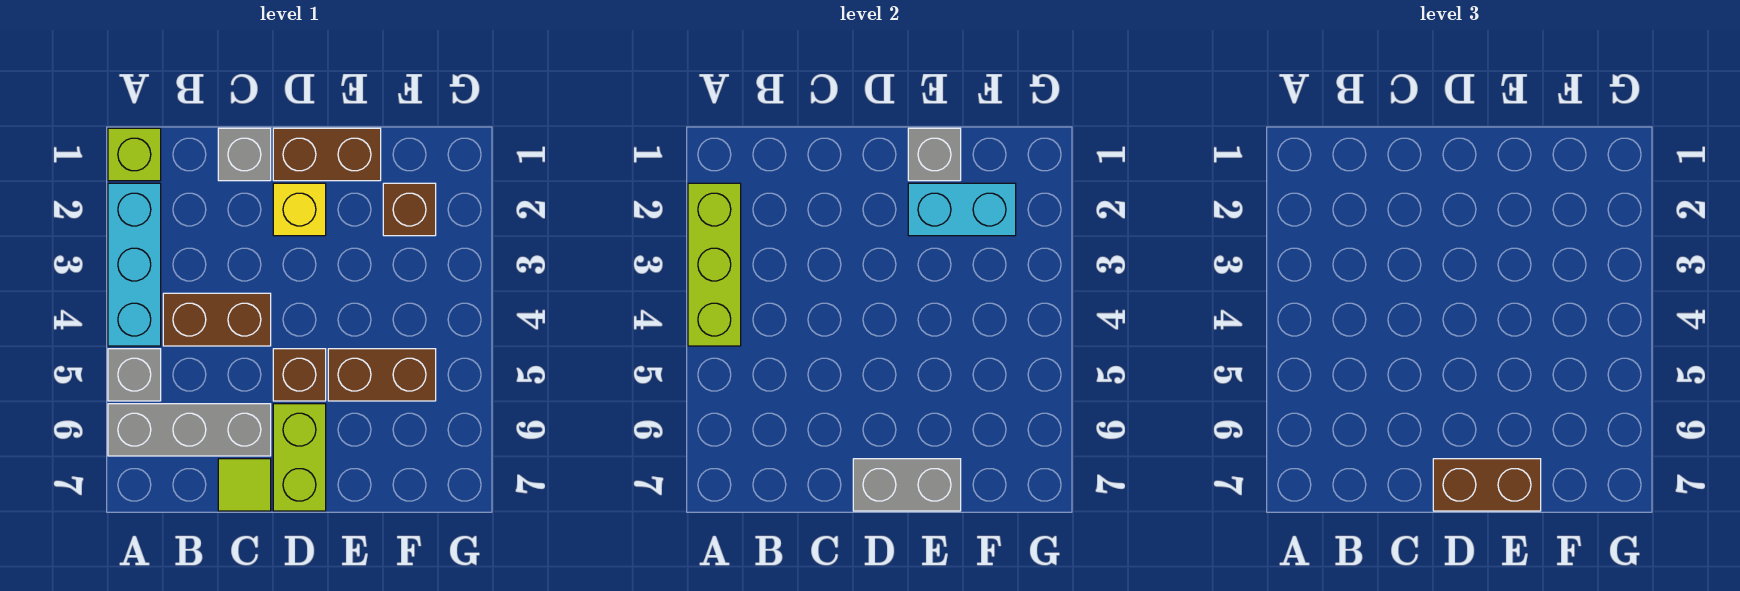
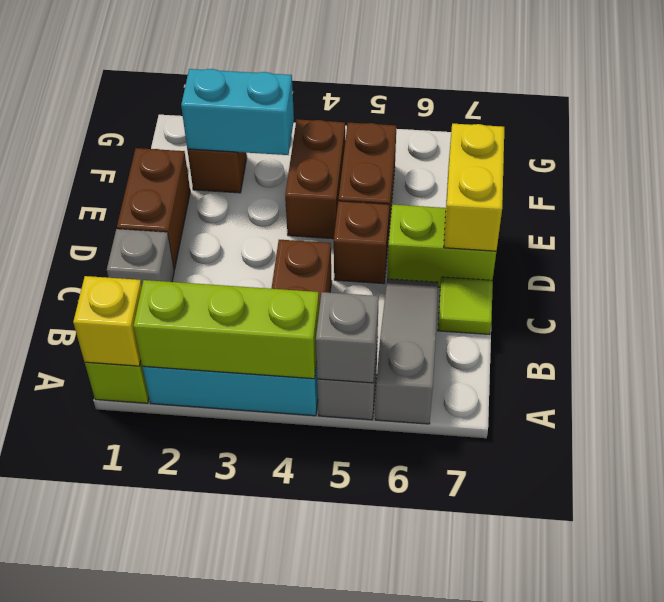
grey 1x3 brick [108,404,271,456] -> grey 1x3 slope [375,279,438,424]
yellow 1x1 brick [273,183,326,236] -> yellow 1x1 brick moved to [73,276,142,366]
grey 1x2 brick [853,459,961,511] -> yellow 1x2 brick [444,124,504,251]
brown 1x2 brick [1433,459,1541,511] -> brown 1x2 brick moved to [285,119,345,239]
grey 1x1 brick [908,128,961,181] -> grey 1x1 brick moved to [316,292,379,383]
cyan 1x2 brick [908,183,1016,236] -> cyan 1x2 brick turned to [181,69,294,155]

